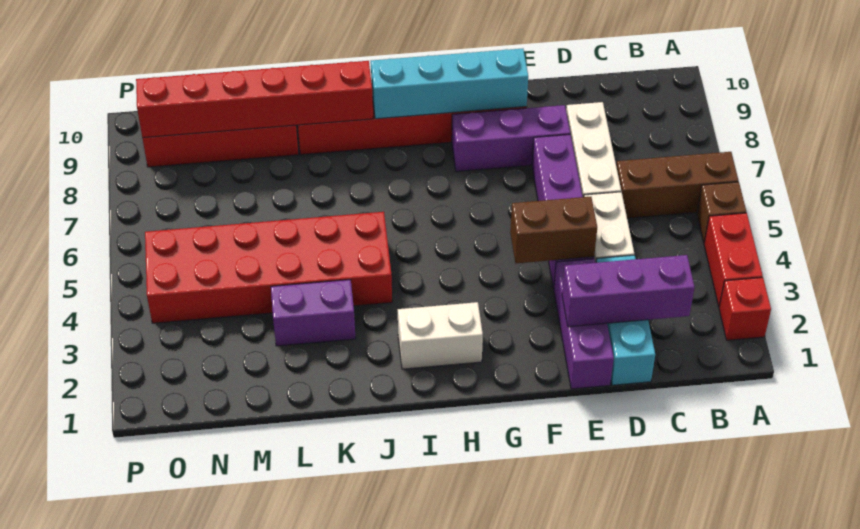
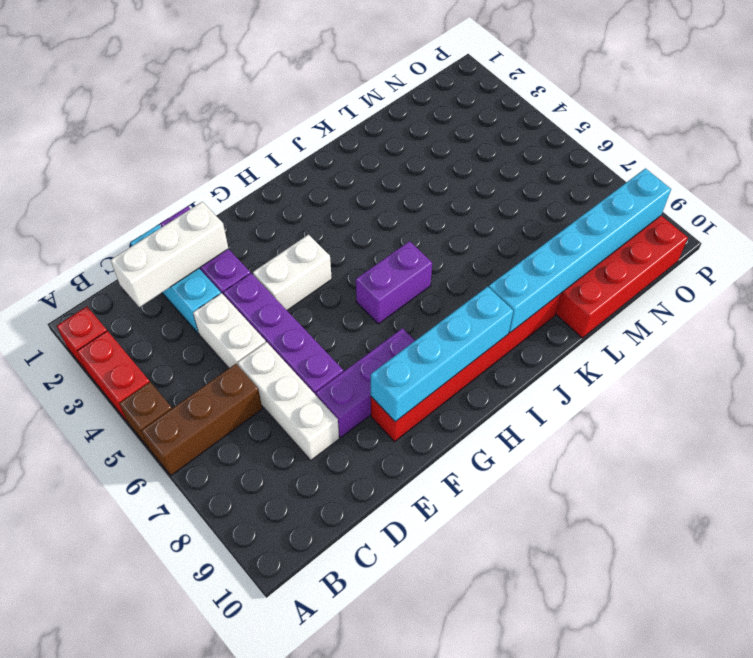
purple 1x3 brick [562,255,695,327] -> white 1x3 brick [111,202,228,307]
brown 1x2 brick [510,197,597,263] -> none
white 1x2 brick [398,302,483,369] -> white 1x2 brick moved to [253,235,332,310]
red 2x6 brick [145,212,392,323] -> none
red 1x6 brick [136,61,373,138] -> cyan 1x6 brick [489,168,671,333]
purple 1x2 brick [271,280,355,346] -> purple 1x2 brick moved to [356,241,432,324]

